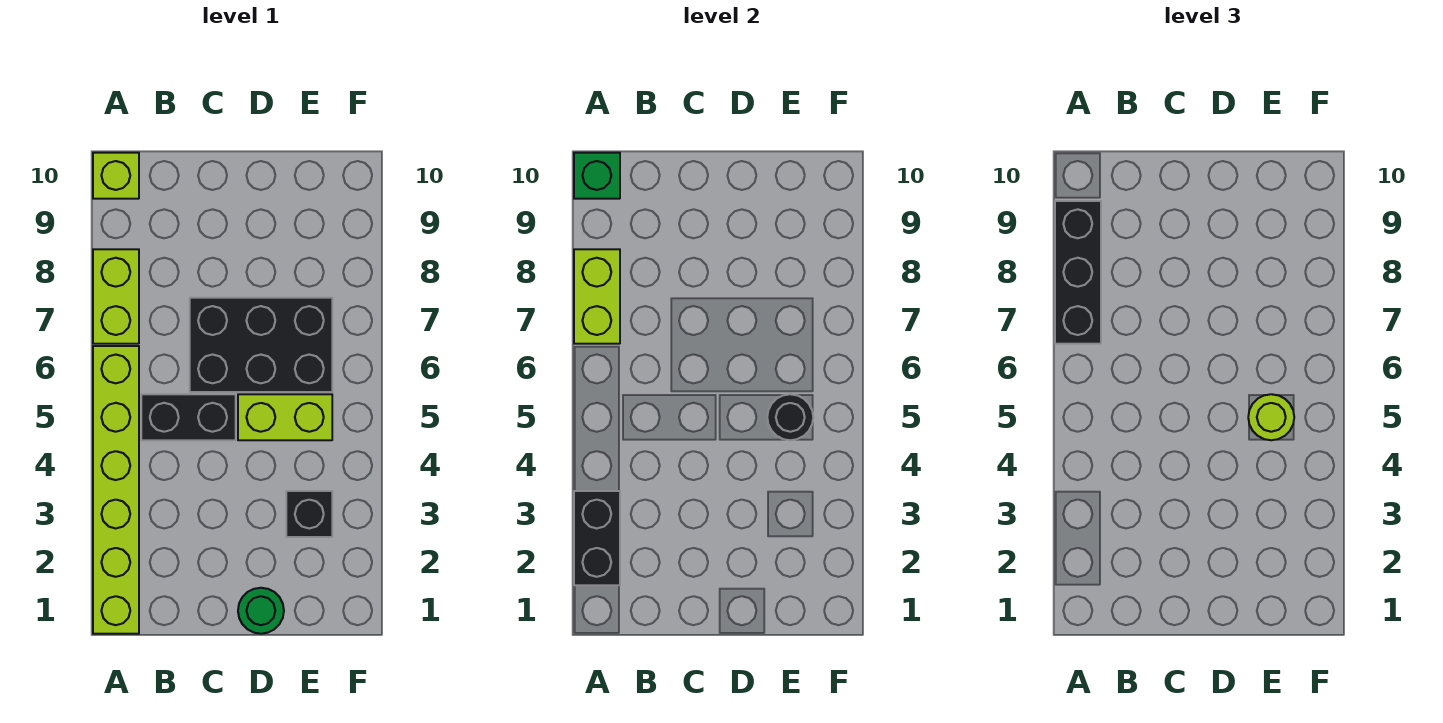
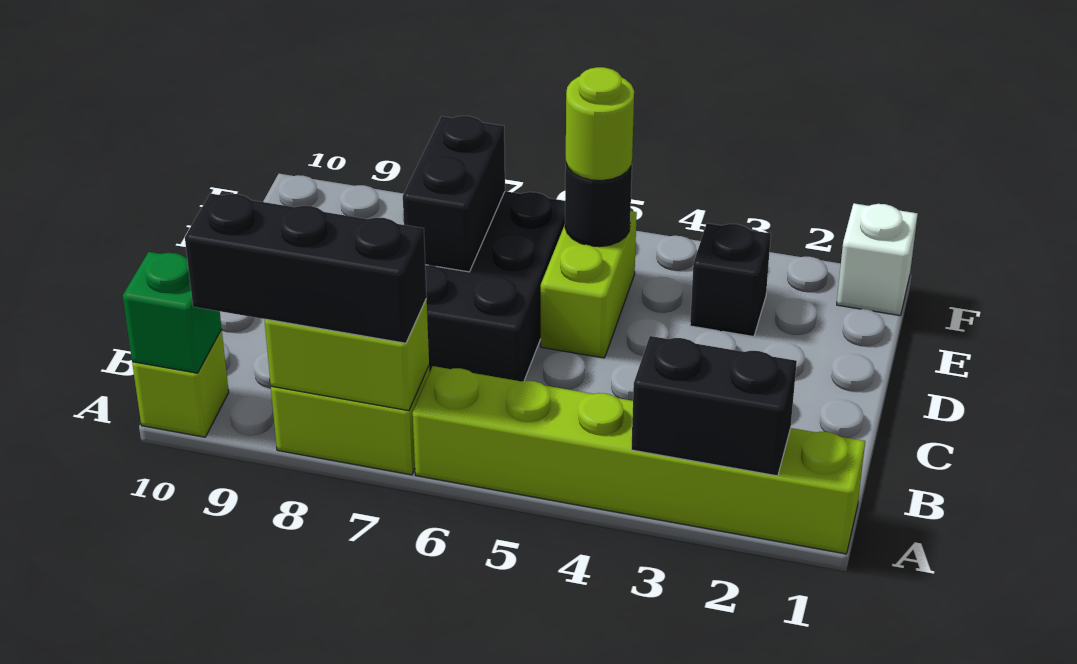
black 1x2 brick [141,394,236,440] -> black 1x2 brick moved to [403,116,505,272]
green 1x1 round brick [238,588,284,634] -> none
none -> white 1x1 brick [837,203,918,315]

